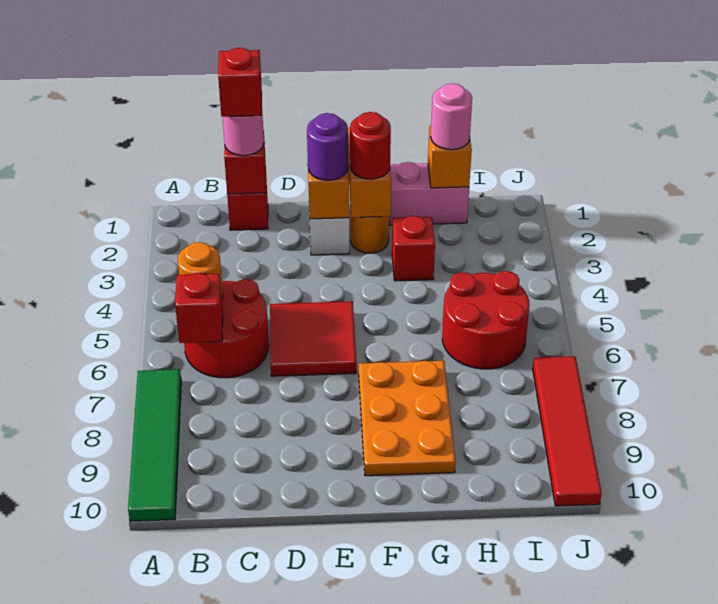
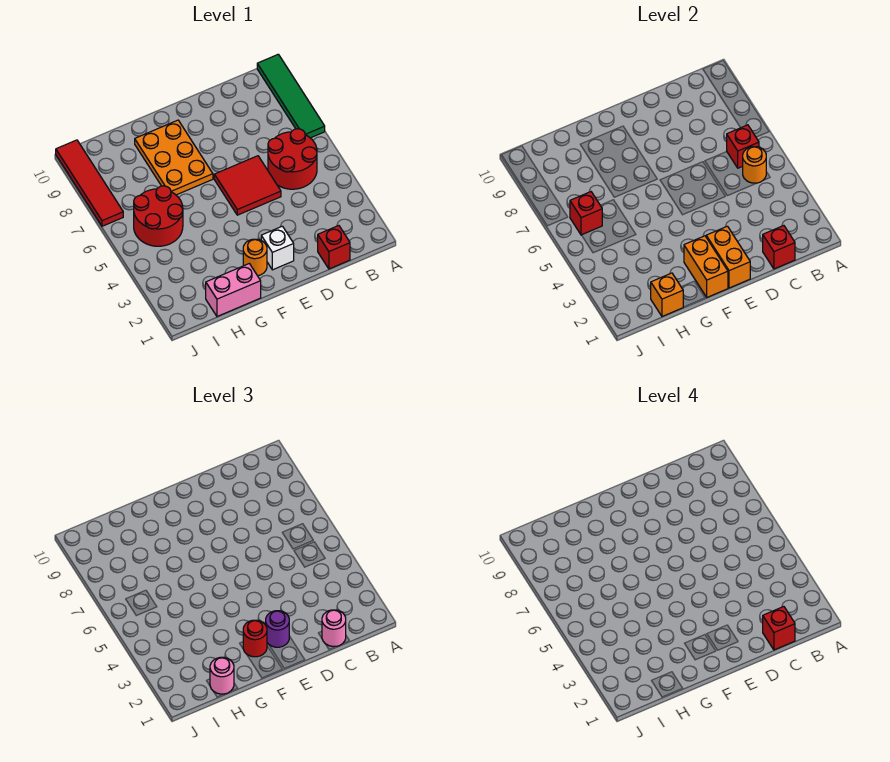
red 1x1 brick [392,216,435,281] -> red 1x1 brick moved to [570,192,602,235]

